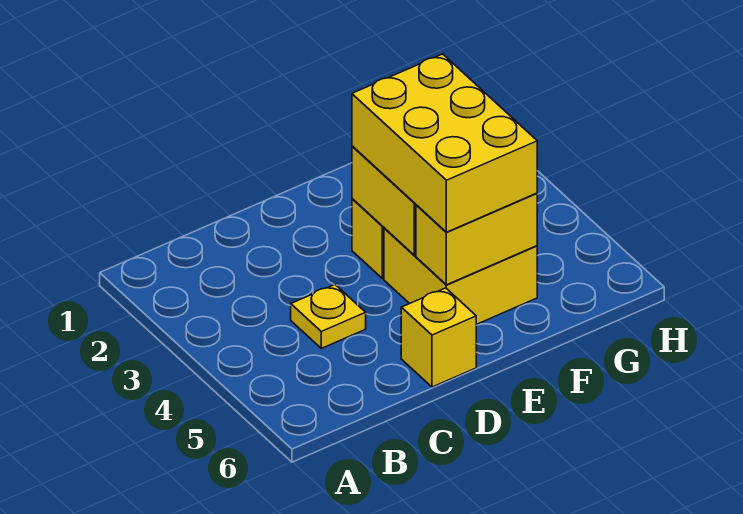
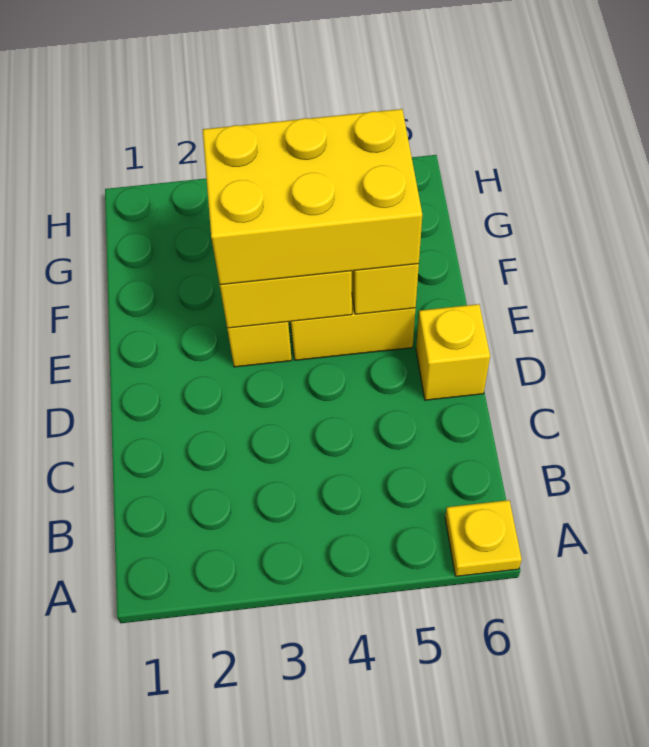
yellow 1x1 plate [291,285,366,348] -> yellow 1x1 plate moved to [445,500,522,576]

